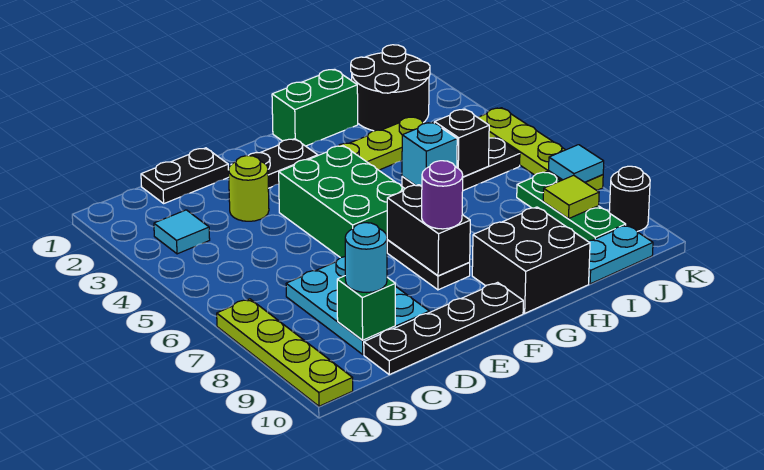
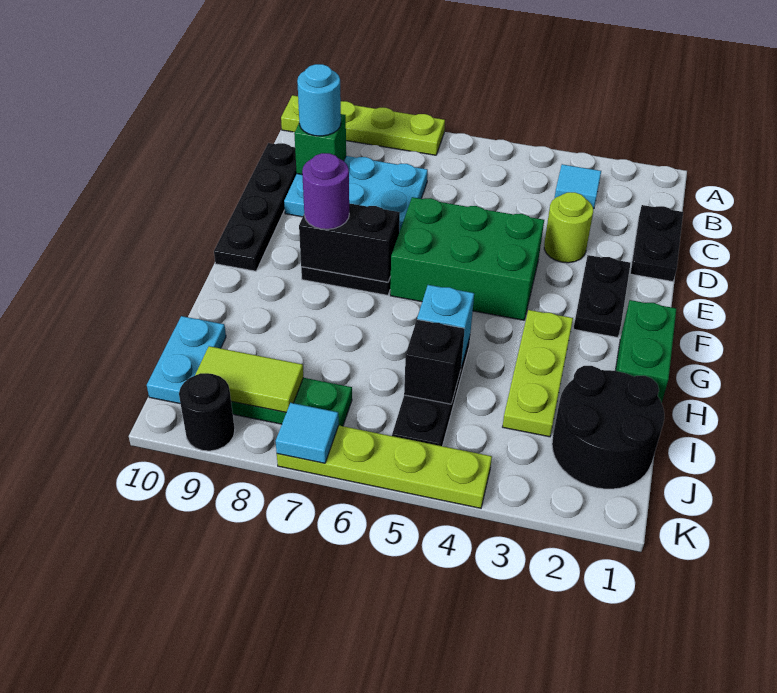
black 2x2 brick [472,207,590,313] -> none
lime 1x1 tile [543,175,599,219] -> lime 1x2 tile [195,346,304,412]

